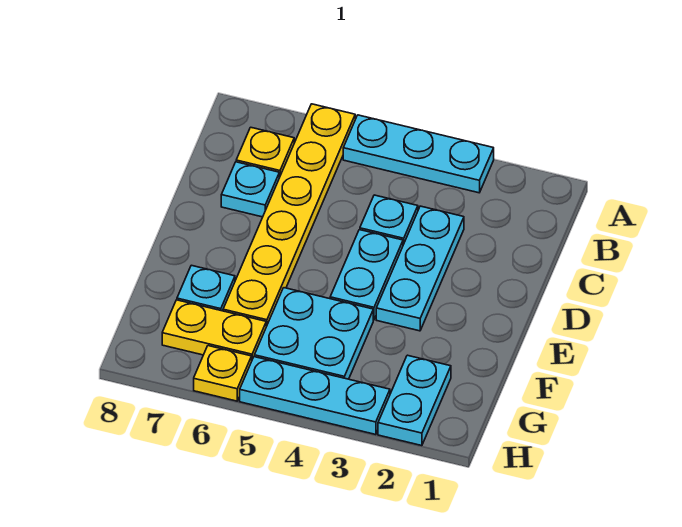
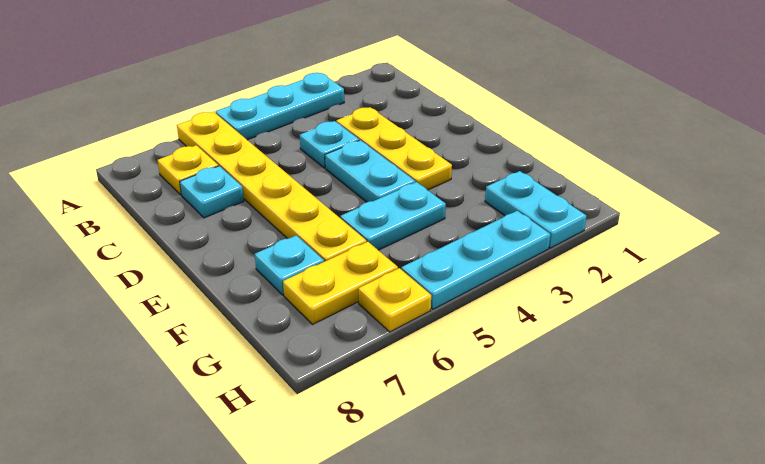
cyan 1x3 plate [376,206,464,331] -> yellow 1x3 plate [336,107,452,190]
cyan 2x2 plate [254,288,373,379] -> cyan 1x2 plate [340,182,446,250]

